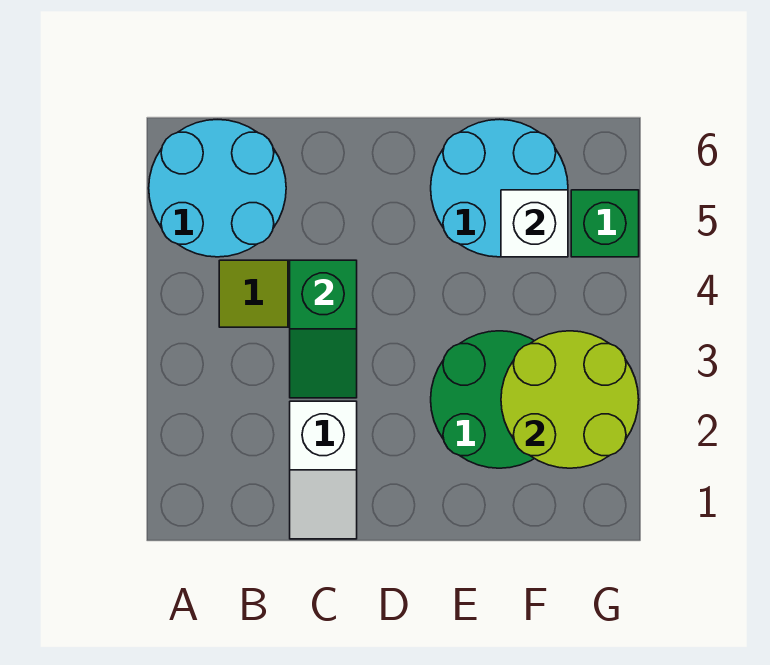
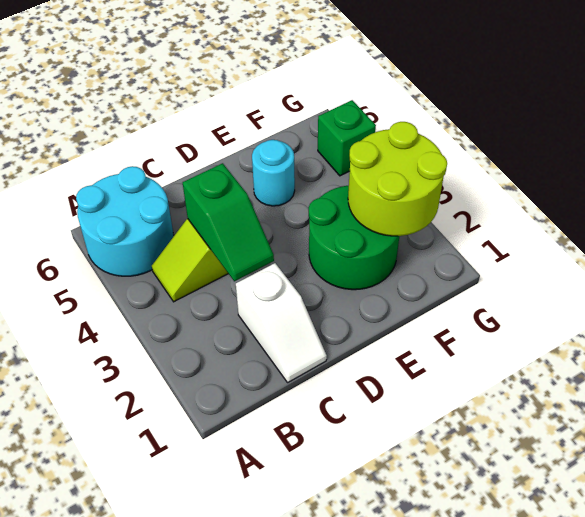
cyan 2x2 round brick [431,119,568,257] -> cyan 1x1 round brick [252,140,295,206]
white 1x1 brick [501,190,568,257] -> none

